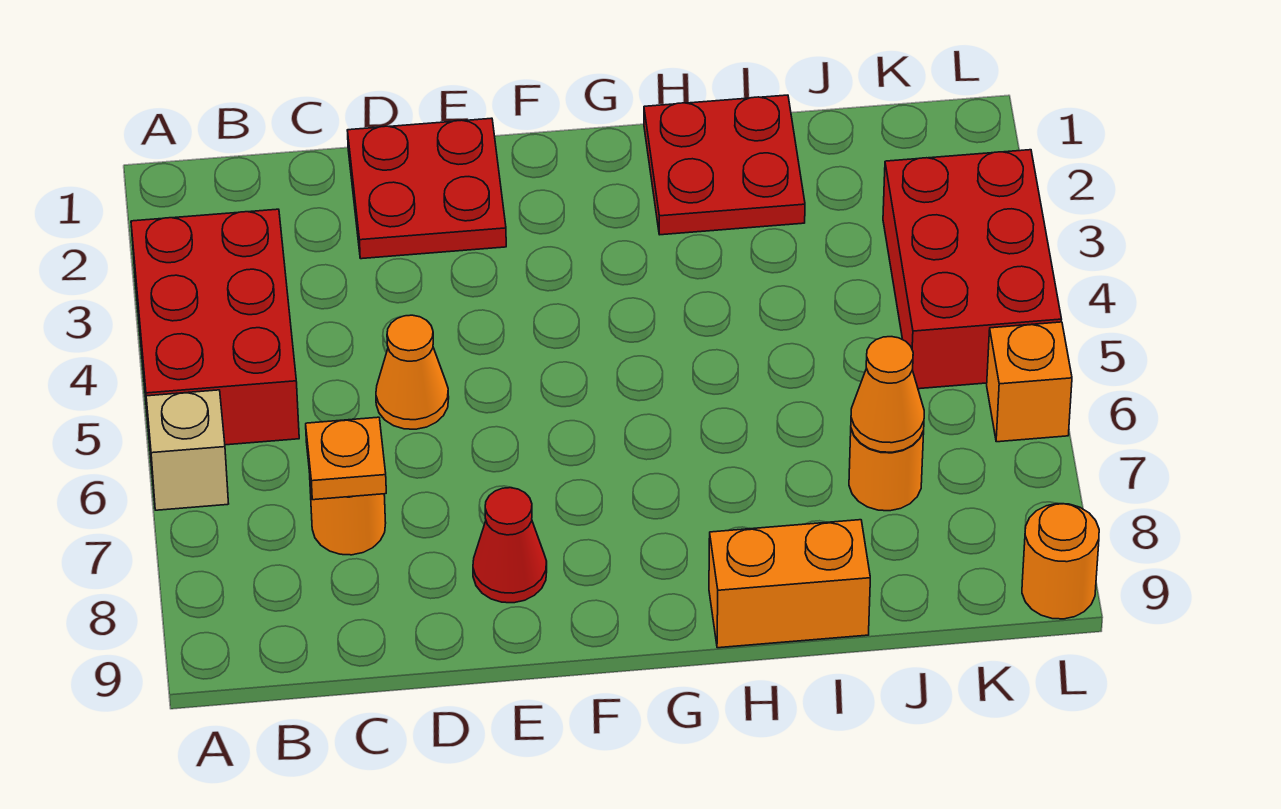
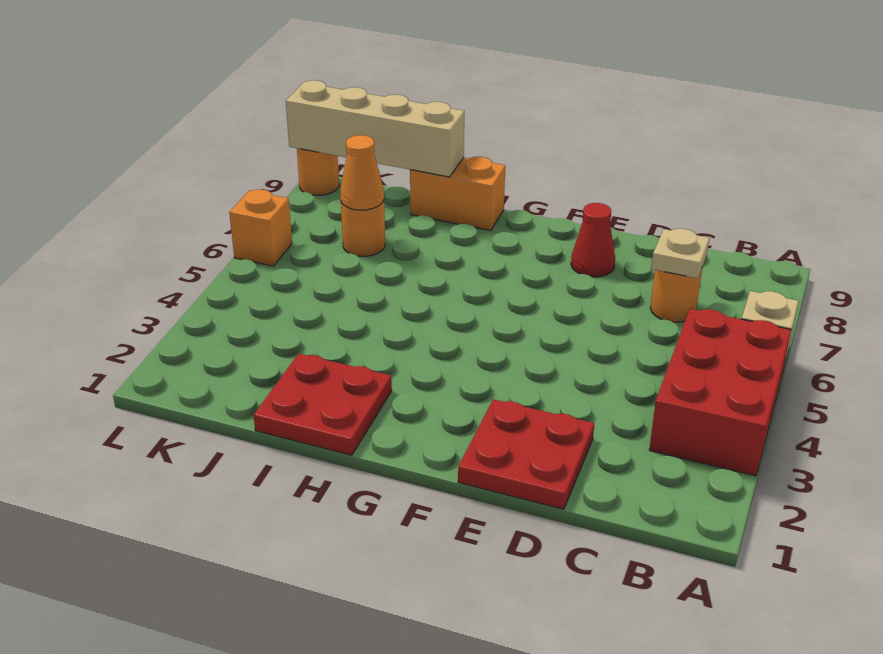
orange 1x1 plate [306,417,386,500] -> tan 1x1 plate [651,229,709,278]
orange 1x1 cone [376,315,449,429] -> none
none -> tan 1x4 brick [286,80,464,177]
red 2x3 brick [883,150,1062,389] -> none

